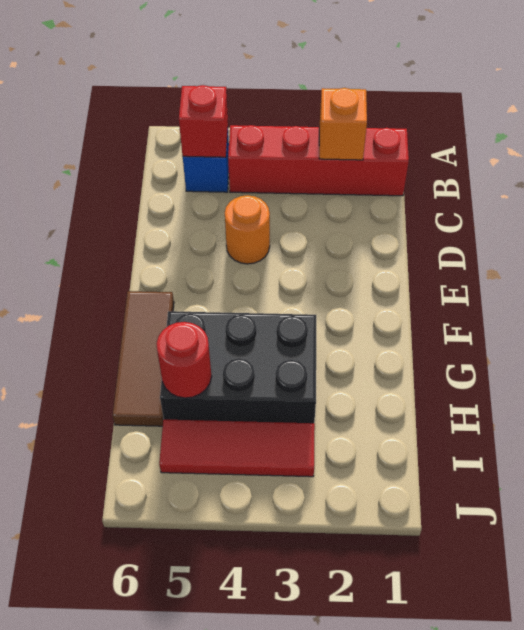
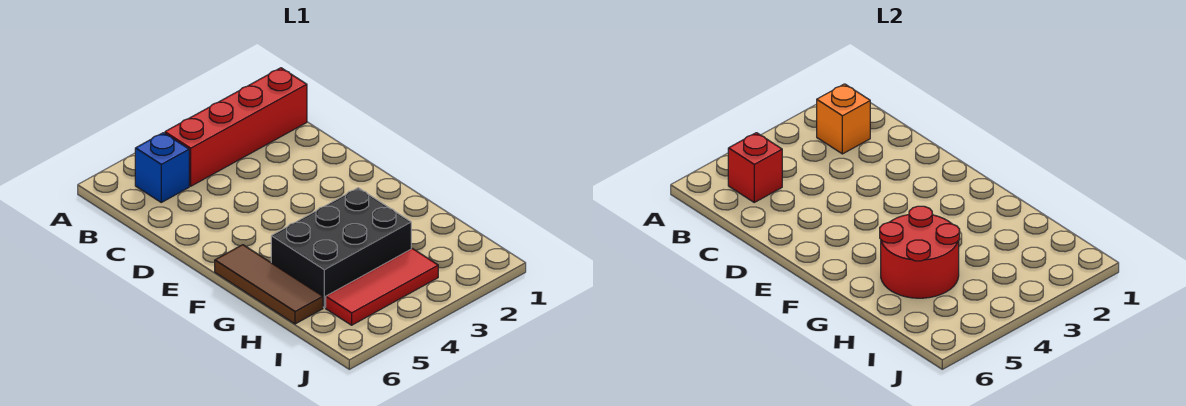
orange 1x1 round brick [225,195,270,264] -> none
red 1x1 round brick [156,322,212,398] -> red 2x2 round brick [880,206,960,298]

